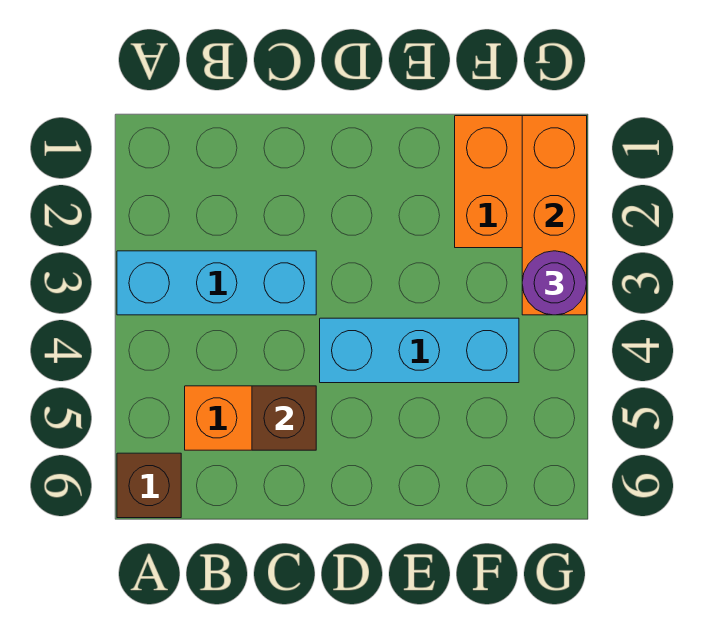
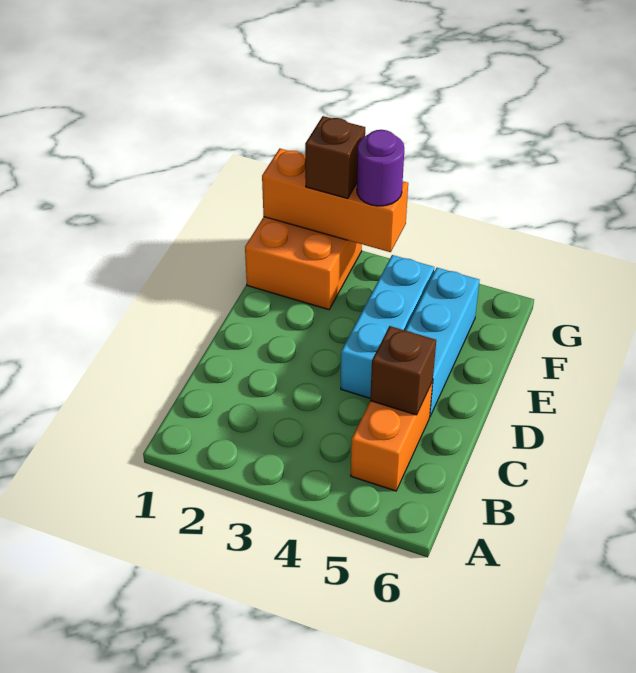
cyan 1x3 brick [117,251,316,315] -> cyan 1x3 brick moved to [405,268,480,416]
brown 1x1 brick [117,453,181,518] -> brown 1x1 brick moved to [305,116,365,198]

